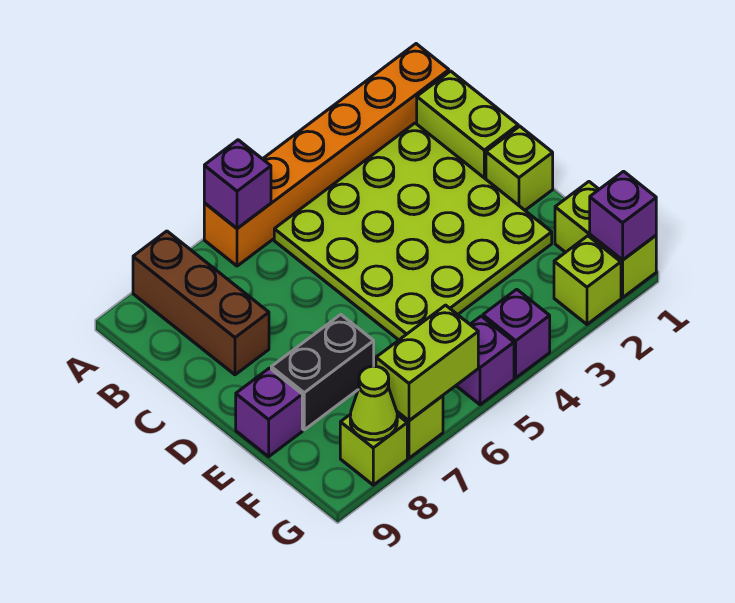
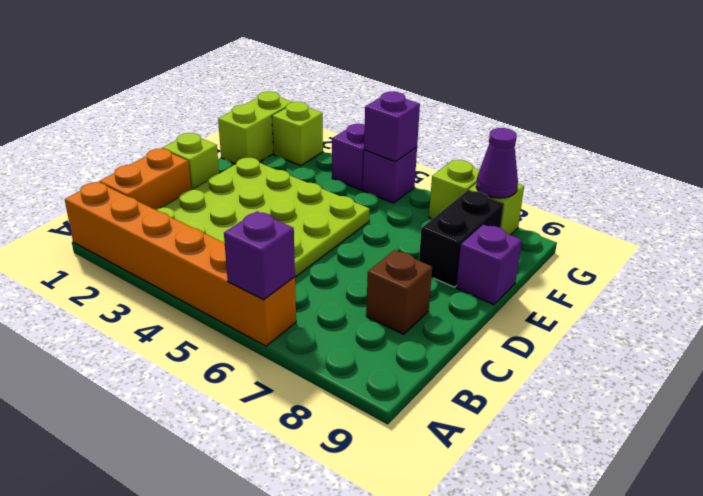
brown 1x3 brick [133,231,269,375] -> brown 1x1 brick [366,250,432,334]
lime 1x2 brick [417,71,518,179] -> orange 1x2 brick [99,148,191,209]
black 1x2 brick [271,315,374,430] -> black 1x2 brick turned to [419,191,503,287]
purple 1x1 brick [590,171,656,260] -> purple 1x1 brick moved to [364,92,420,162]
lime 1x2 brick [376,305,478,421] -> none
lime 1x1 cone [350,366,397,440] -> purple 1x1 cone [476,128,518,198]

